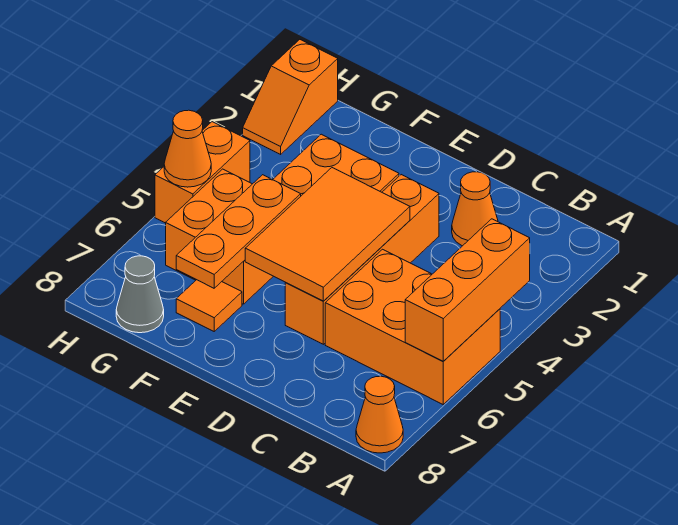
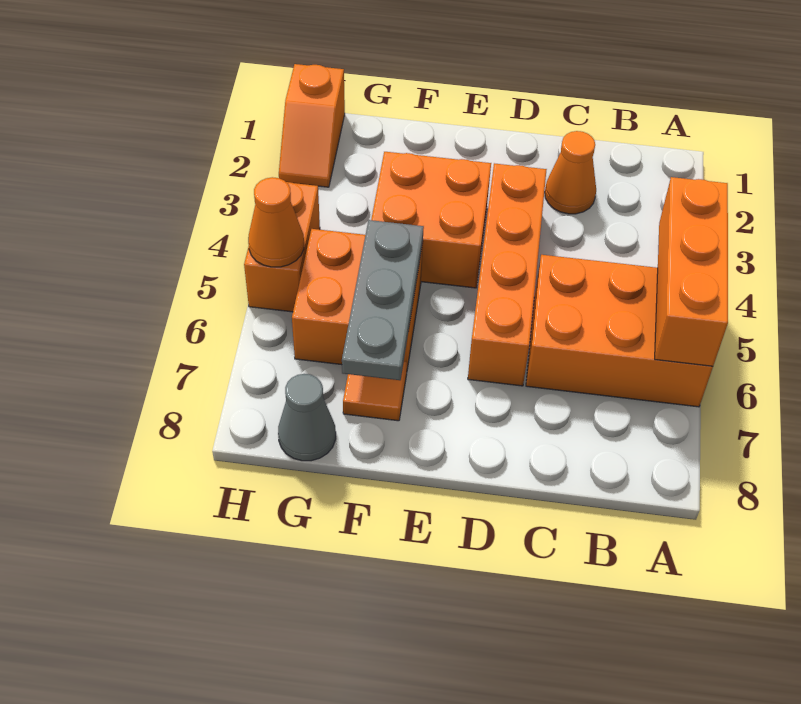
orange 1x1 cone [356,376,403,453] -> none
orange 2x3 tile [245,168,410,301] -> none
orange 1x3 plate [176,175,301,288] -> grey 1x3 plate [342,220,424,380]

